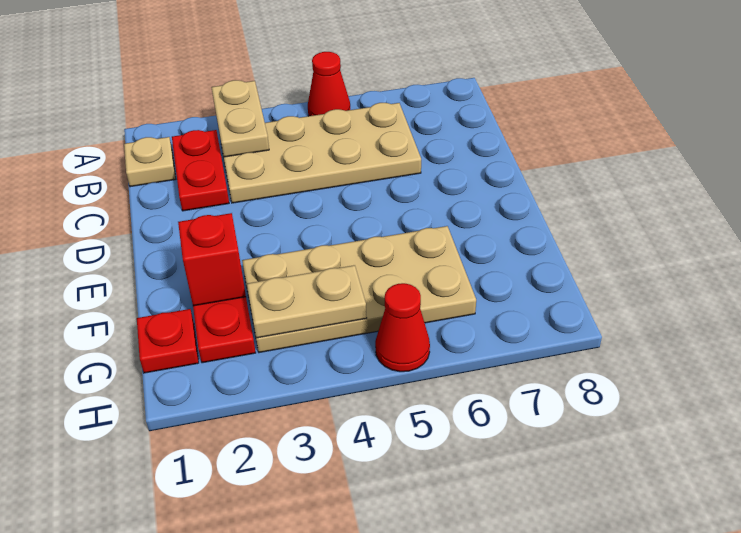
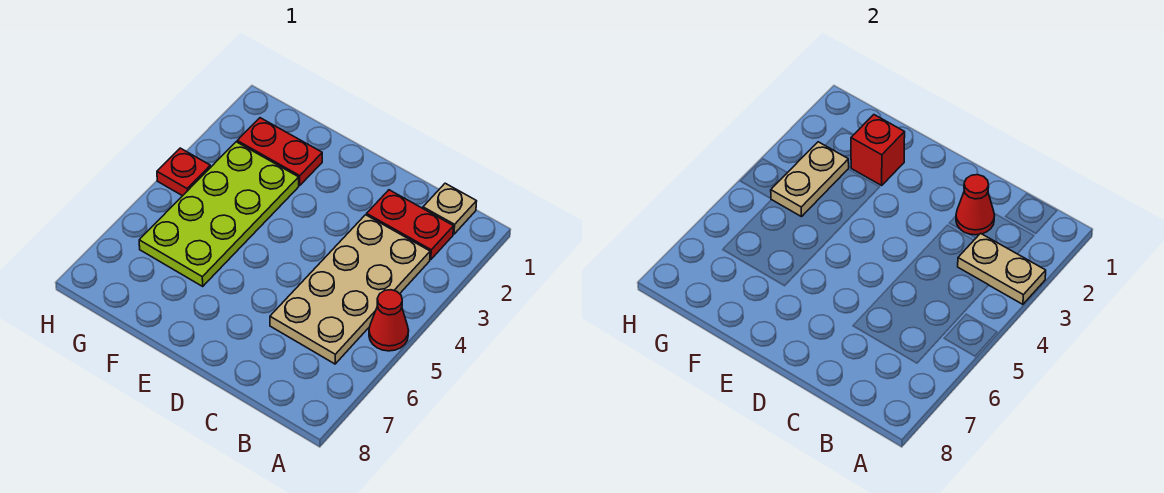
tan 2x4 plate [242,226,476,353] -> lime 2x4 plate [139,142,299,286]
red 1x1 plate [137,309,199,373] -> red 1x1 plate moved to [157,148,210,196]
red 1x1 cone [375,283,430,372] -> red 1x1 cone moved to [956,175,995,235]

